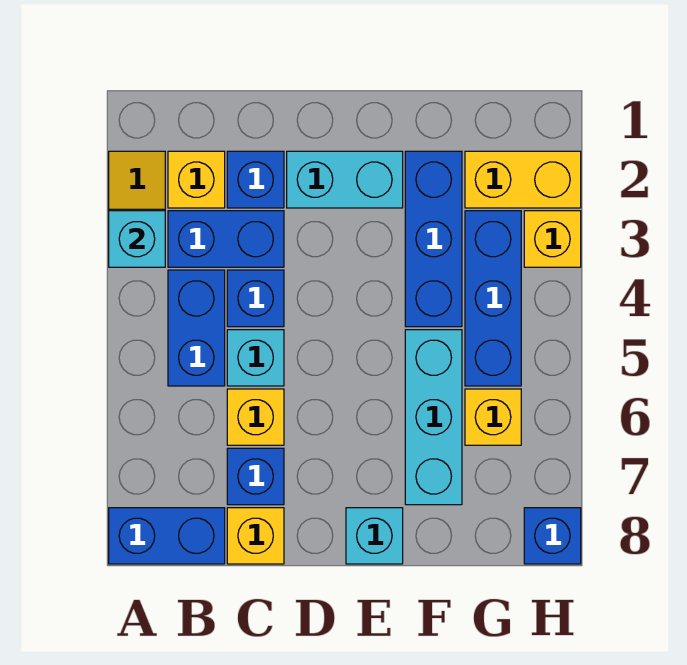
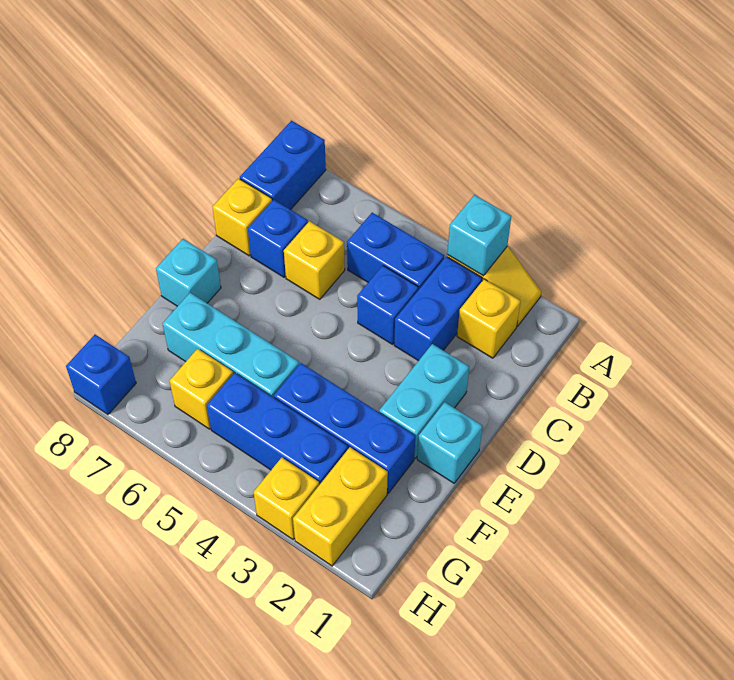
blue 1x1 brick [227,151,284,208] -> none
cyan 1x1 brick [227,330,284,386] -> cyan 1x1 brick moved to [417,402,483,483]

